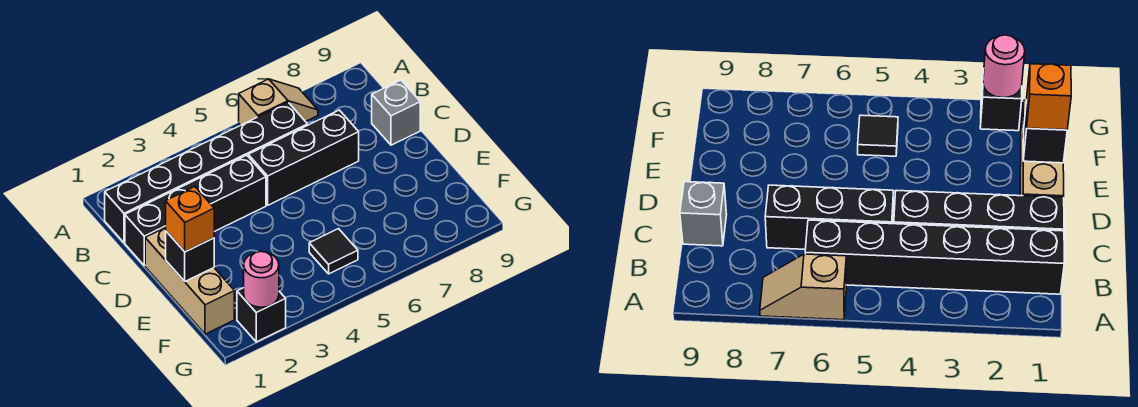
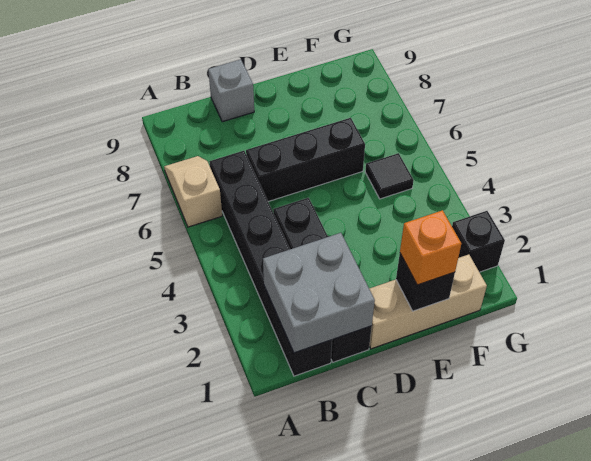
none -> grey 2x2 brick [263,233,375,353]
black 1x3 brick [248,110,359,205] -> black 1x3 brick turned to [246,118,365,202]
pink 1x1 round brick [244,251,279,307] -> none

